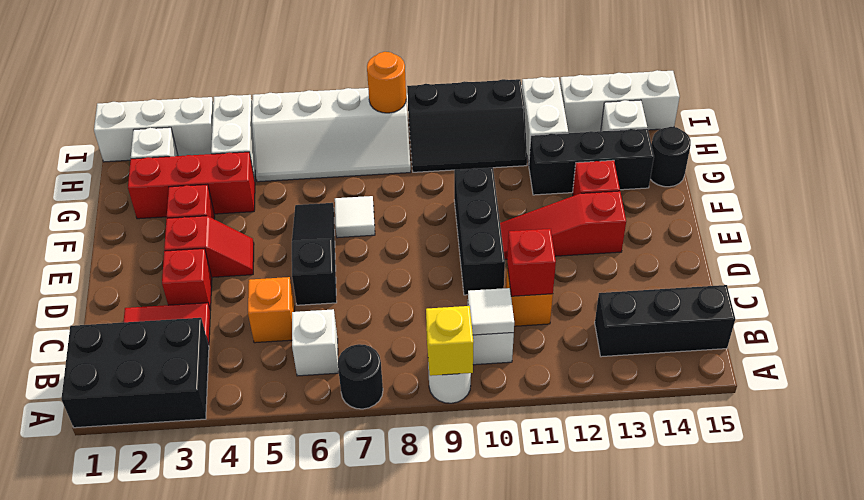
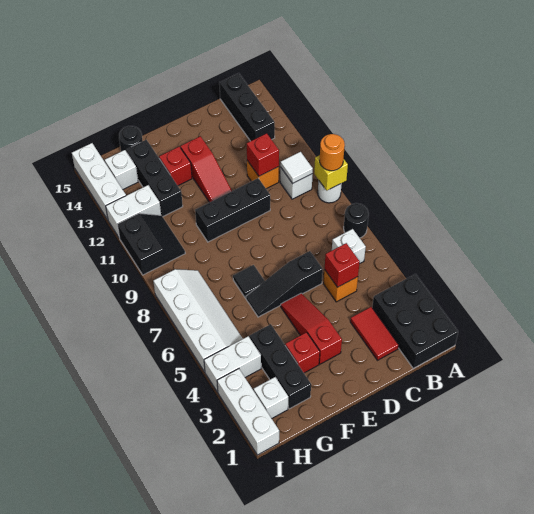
red 1x1 brick [162,249,212,310] -> red 1x1 brick moved to [325,243,360,287]
red 1x2 slope [164,216,254,277] -> red 1x3 slope [281,293,342,364]
white 1x1 tile [335,196,375,238] -> black 1x1 tile [233,265,265,298]
red 1x3 brick [128,152,255,219] -> black 1x3 brick [249,324,311,409]
black 2x3 slope [407,79,527,172] -> black 2x2 slope [117,213,185,275]
orange 1x1 round brick [367,52,406,113] -> orange 1x1 round brick moved to [320,134,345,171]

